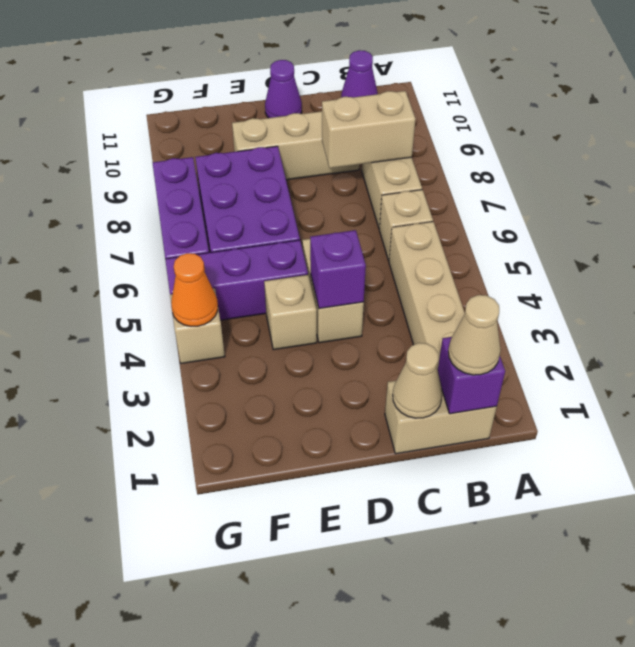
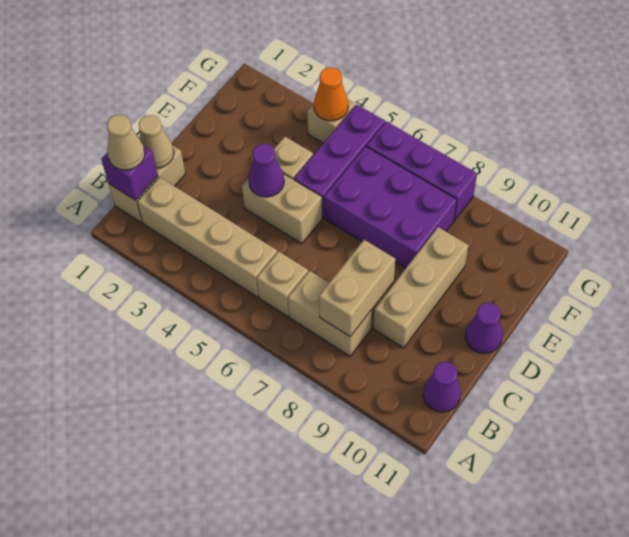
purple 1x1 brick [310,230,366,309] -> purple 1x1 cone [248,144,284,197]

